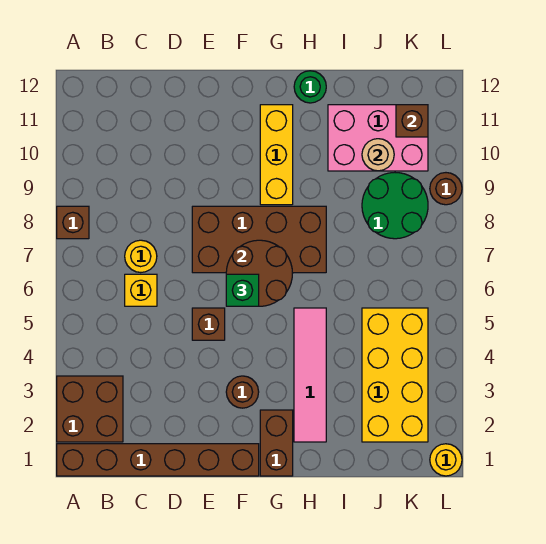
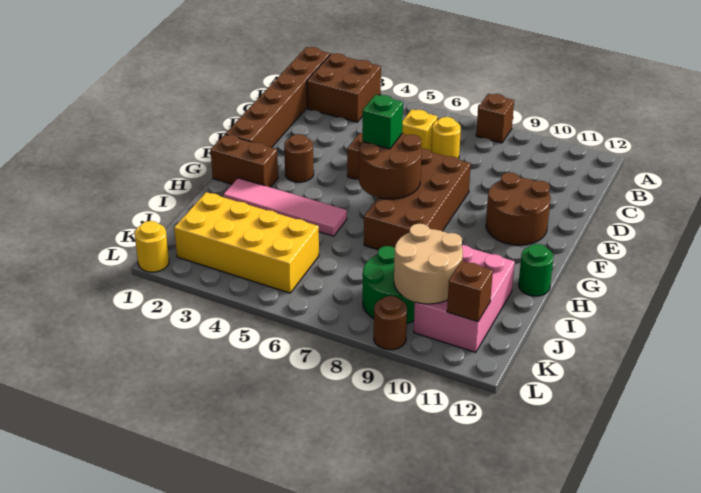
none -> brown 2x2 round brick [486,172,551,245]
yellow 1x3 brick [260,105,293,205] -> none
tan 1x1 round brick [362,139,394,171] -> tan 2x2 round brick [394,224,463,304]

